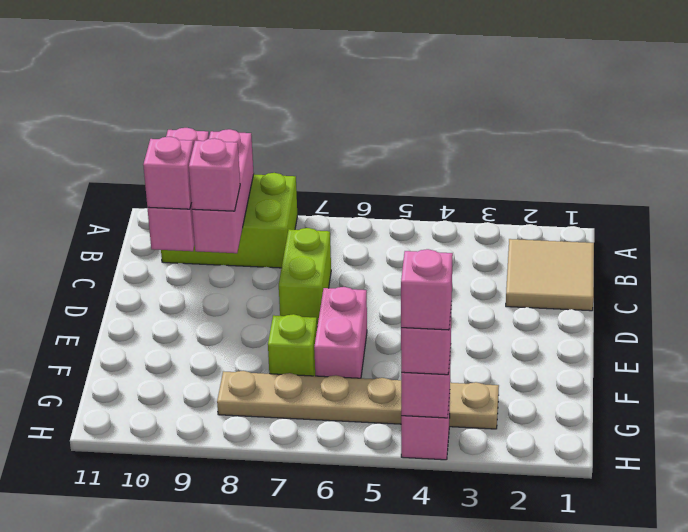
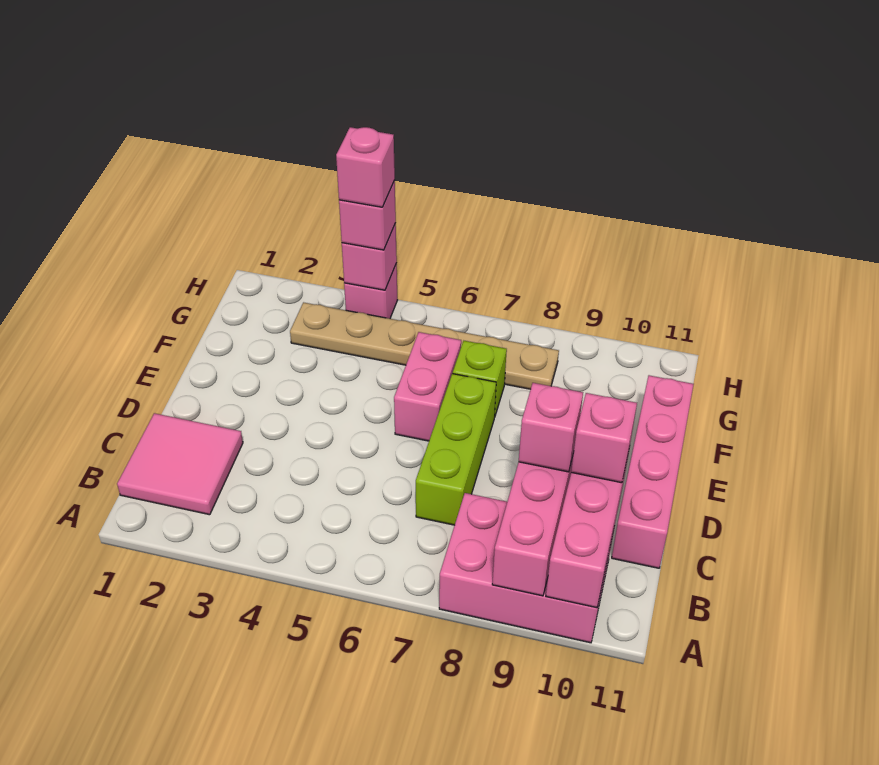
lime 2x3 brick [161,173,297,268] -> pink 2x3 brick [439,493,614,643]
tan 2x2 tile [506,239,594,311] -> pink 2x2 tile [117,413,243,515]
lime 1x2 brick [279,228,331,327] -> lime 1x3 brick [416,374,496,525]
none -> pink 1x4 brick [612,375,694,568]

